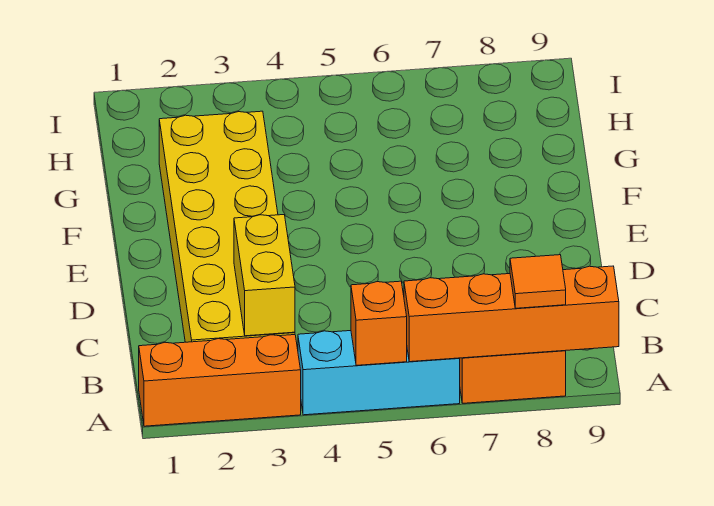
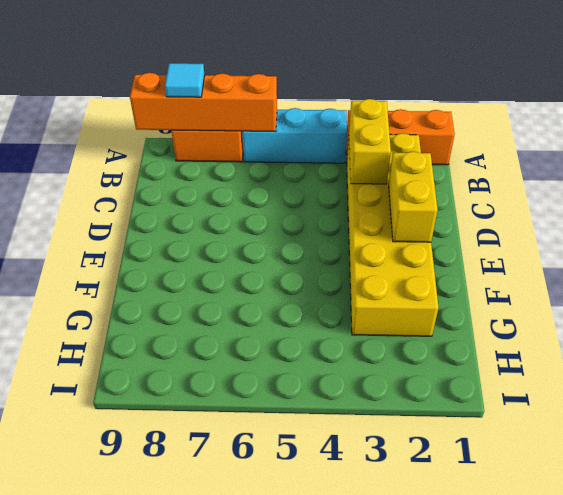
orange 1x1 brick [351,281,407,365] -> none
orange 1x1 tile [510,255,566,308] -> cyan 1x1 tile [165,63,205,97]
none -> yellow 1x2 brick [389,151,438,242]

